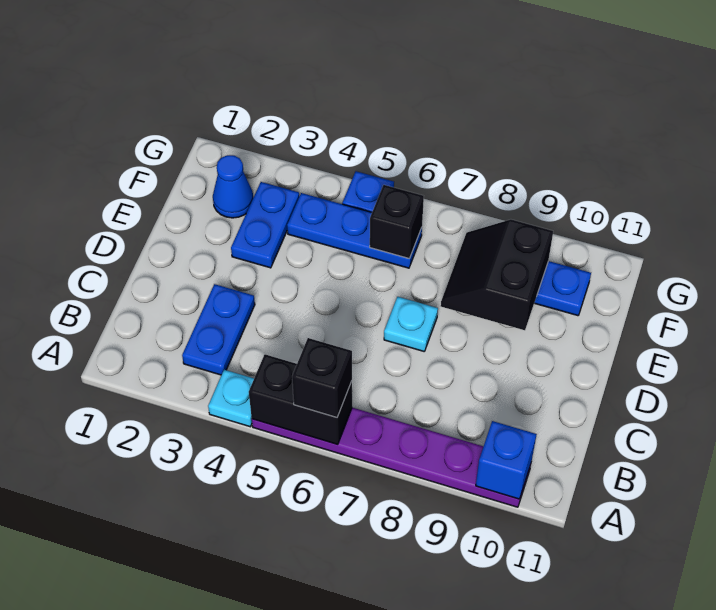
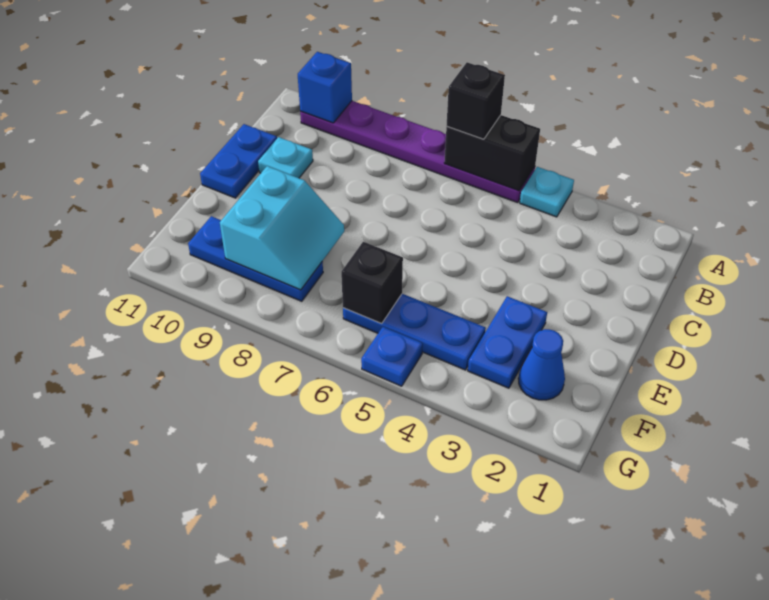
blue 1x2 plate [182,284,255,375] -> blue 1x2 plate moved to [200,124,277,198]
cyan 1x1 plate [384,297,438,351] -> cyan 1x1 plate moved to [258,137,313,178]
black 2x2 slope [441,219,553,330] -> cyan 2x2 slope [220,166,344,290]

